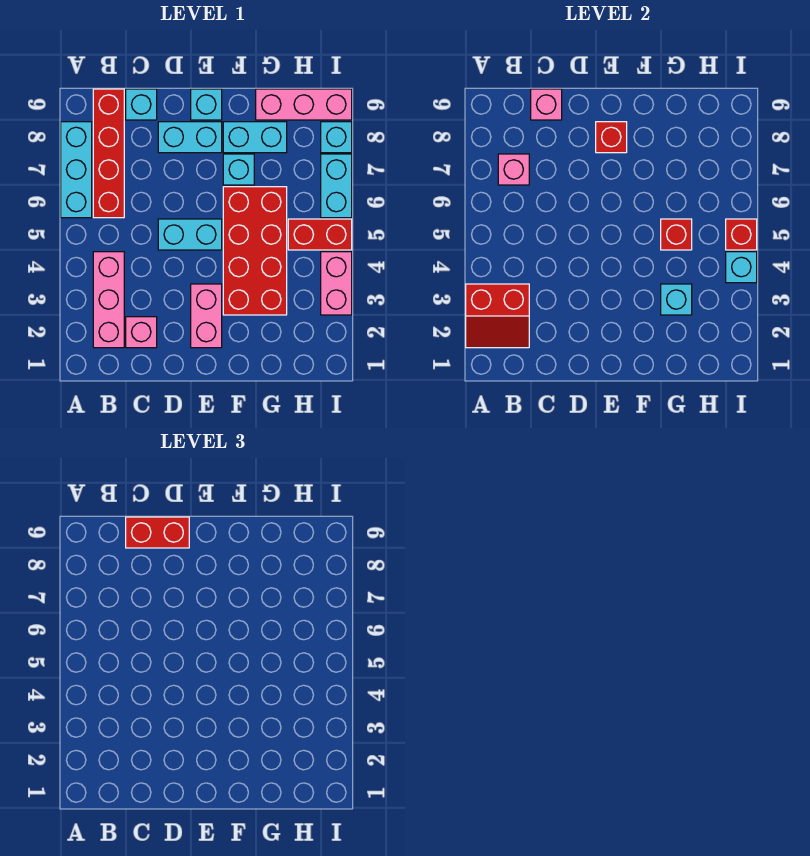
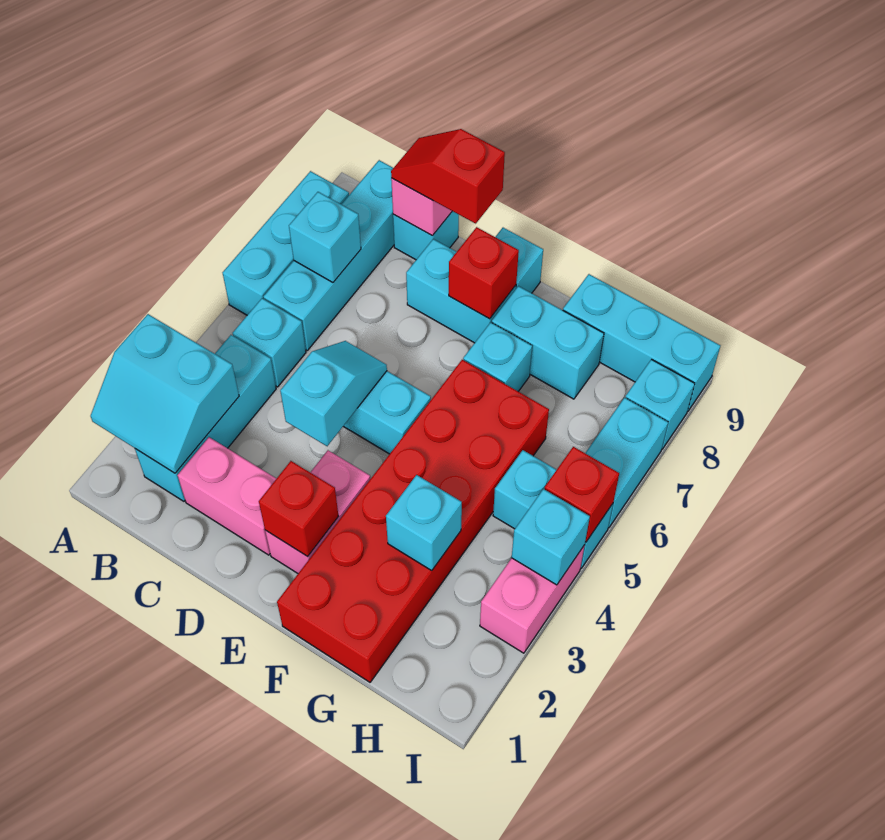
red 2x2 slope [466,284,529,348] -> cyan 2x2 slope [91,314,239,473]
pink 1x3 brick [93,252,124,348] -> cyan 1x3 brick [135,335,276,501]
none -> cyan 1x1 brick [233,298,306,387]
red 1x4 brick [93,89,124,218] -> cyan 1x4 brick [264,160,394,350]
pink 1x1 brick [498,154,529,185] -> cyan 1x1 brick [289,192,361,282]
pink 1x1 brick [126,317,157,348] -> pink 1x2 brick [178,437,277,555]
red 1x2 brick [126,517,189,548] -> red 1x2 slope [391,129,505,223]
none -> cyan 1x2 slope [280,341,387,446]
red 2x4 brick [223,187,287,315] -> red 2x6 brick [277,360,549,682]
red 1x1 brick [661,219,692,250] -> red 1x1 brick moved to [259,461,339,556]
pink 1x3 brick [256,89,352,120] -> cyan 1x3 brick [563,274,720,411]
red 1x2 brick [288,219,352,250] -> cyan 1x2 brick [493,450,613,568]

